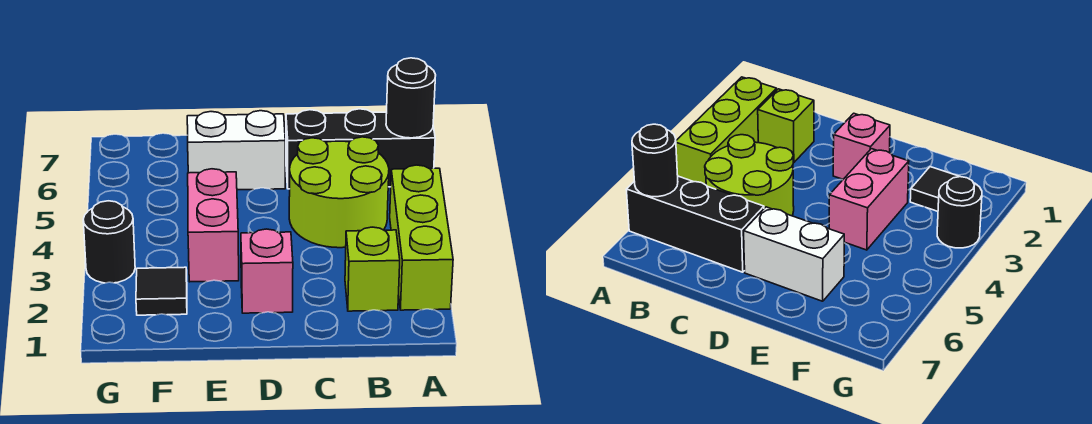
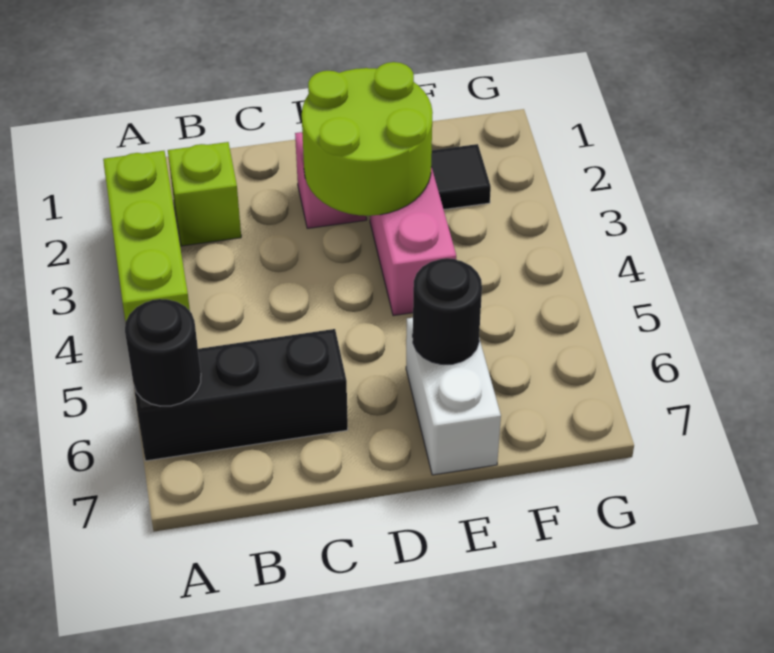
lime 2x2 round brick [289,137,389,248] -> lime 2x2 round brick moved to [302,62,433,216]
white 1x2 brick [187,111,285,190] -> white 1x2 brick turned to [406,318,501,475]
black 1x1 round brick [83,201,135,283] -> black 1x1 round brick moved to [413,258,482,364]

